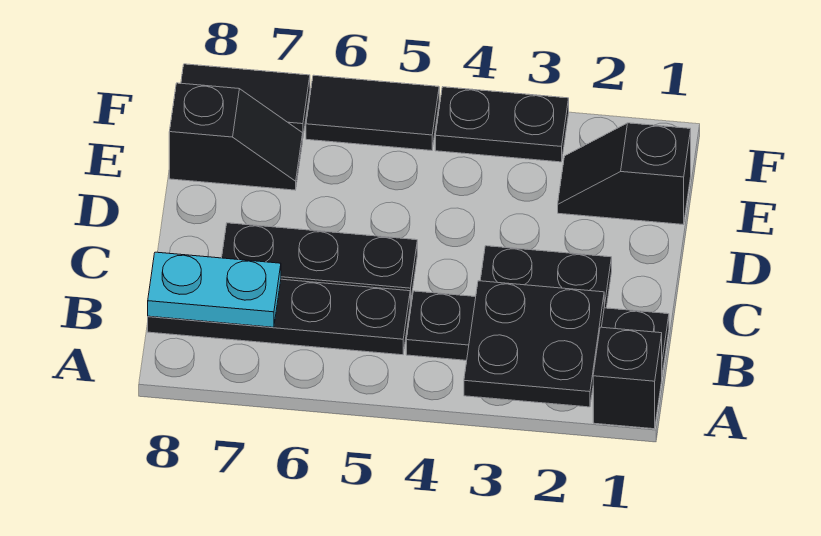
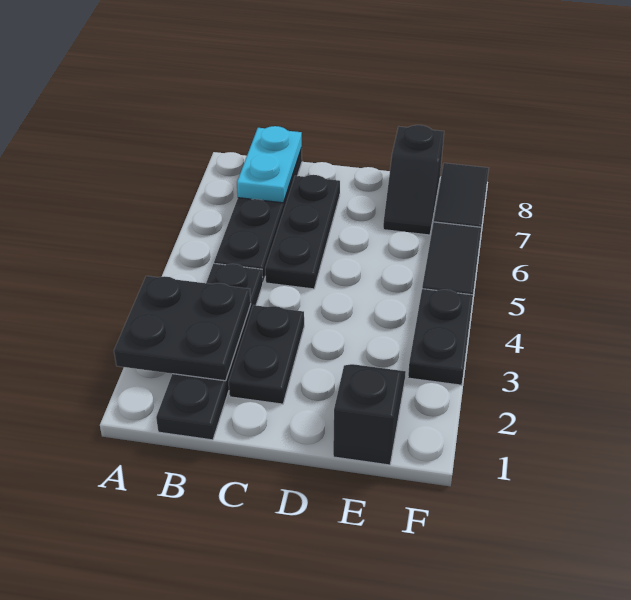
black 1x1 brick [593,327,662,429] -> none

